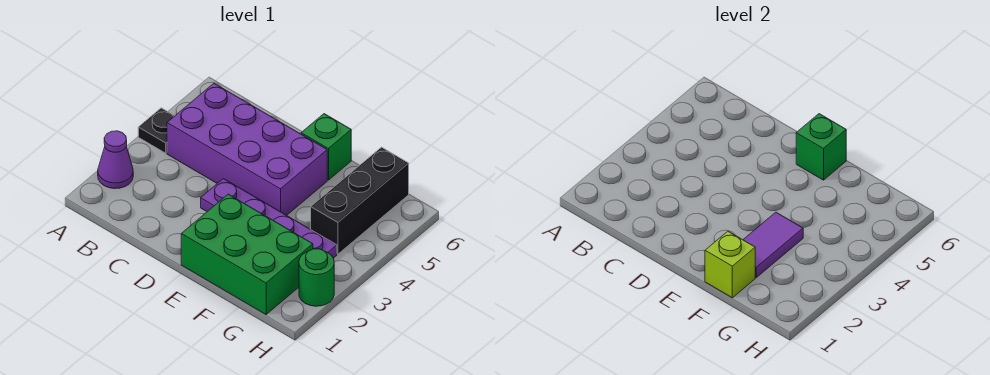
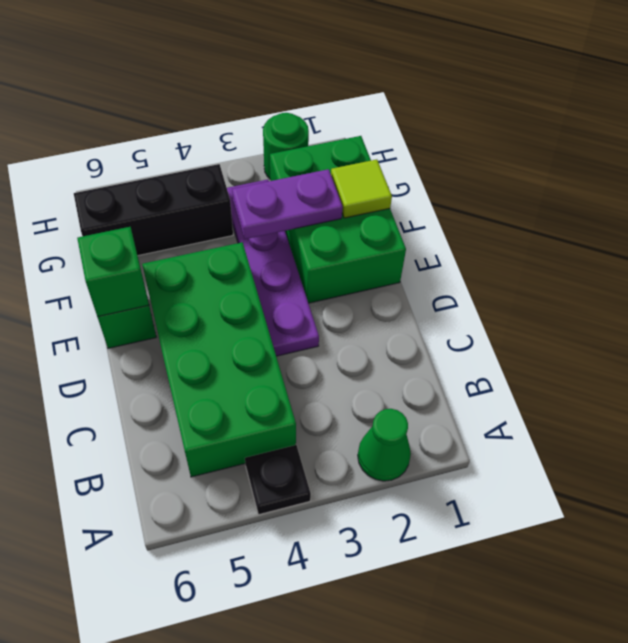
purple 1x1 cone [98,131,133,189] -> green 1x1 cone [358,409,411,481]
purple 2x4 brick [167,83,327,215] -> green 2x4 brick [142,242,296,477]
lime 1x1 brick [705,231,755,298] -> lime 1x1 tile [331,159,392,218]
purple 1x2 tile [743,212,803,277] -> purple 1x2 plate [232,169,343,239]

